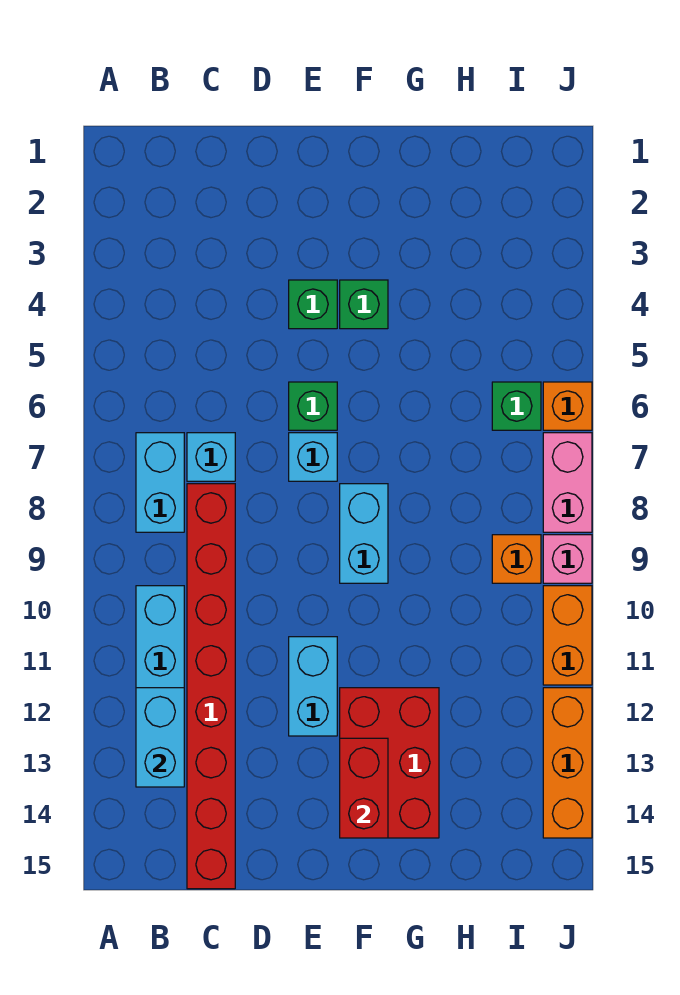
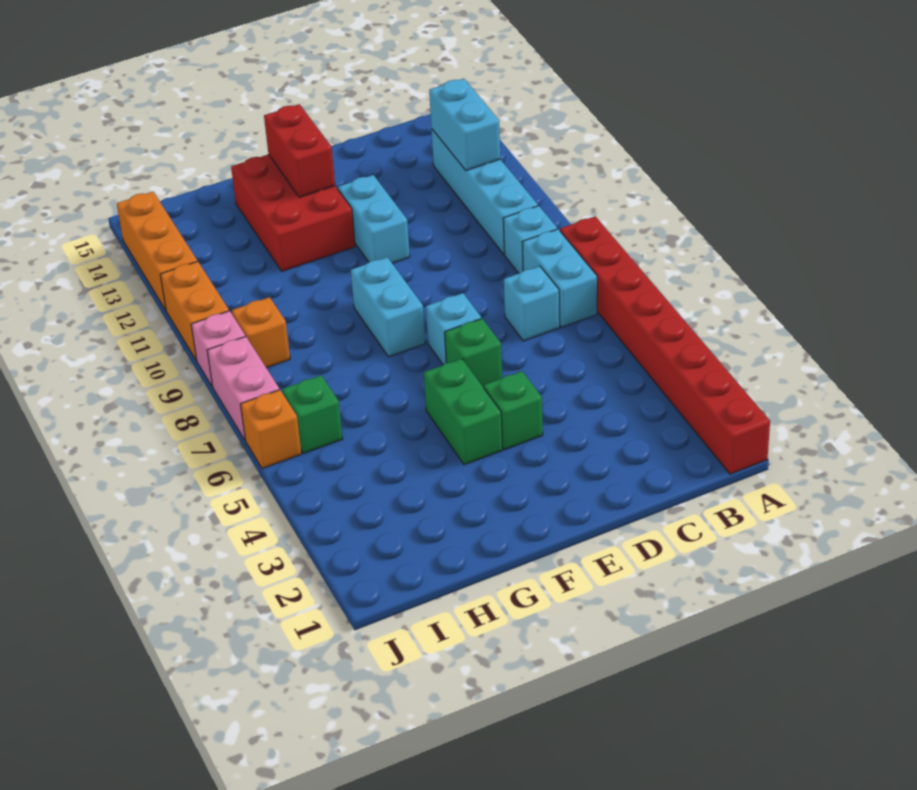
none -> cyan 1x1 brick [503,206,557,273]
red 1x8 brick [187,484,235,889] -> red 1x8 brick moved to [560,216,770,474]
green 1x1 brick [340,280,388,329] -> green 1x2 brick [424,359,503,465]

